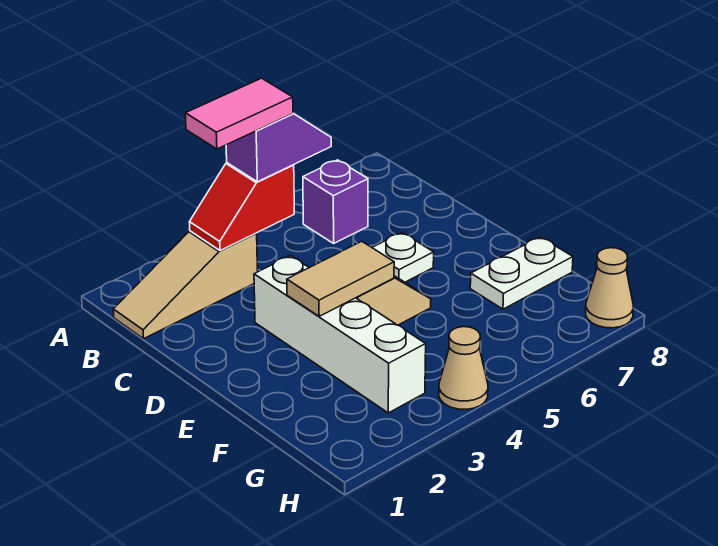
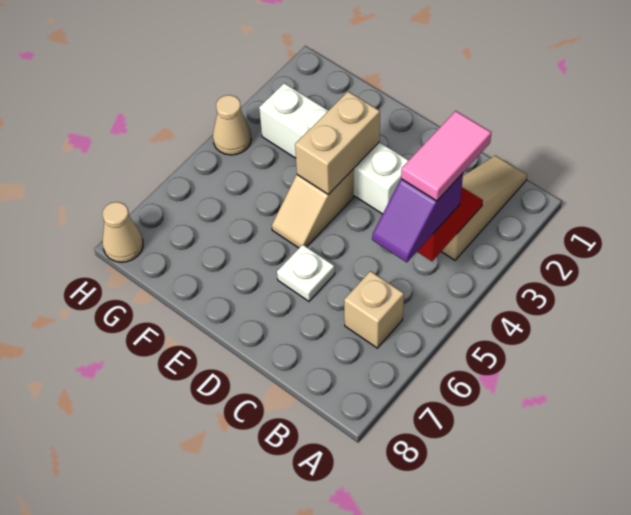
purple 1x1 brick [303,160,368,243] -> tan 1x1 brick [344,271,404,348]
tan 1x2 tile [287,241,394,316] -> tan 1x2 brick [295,91,380,194]
white 1x2 plate [470,237,573,309] -> none

